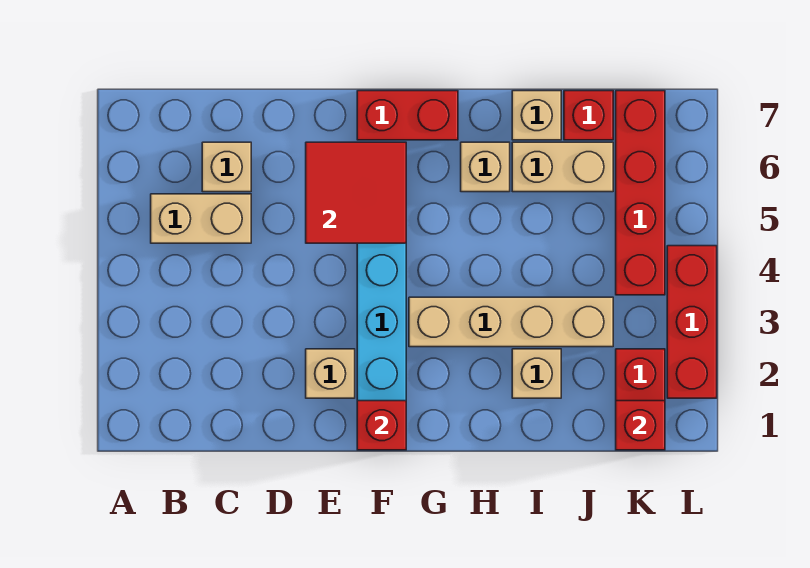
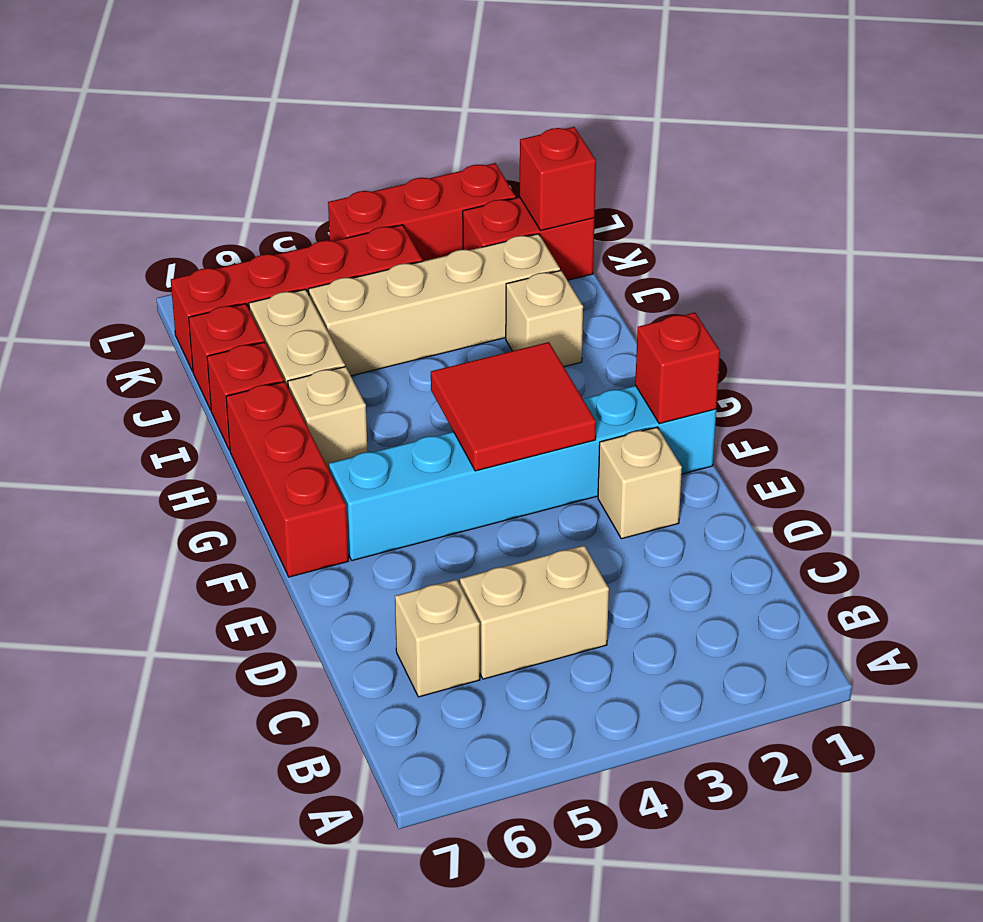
tan 1x2 brick [151,194,251,243] -> tan 1x2 brick turned to [460,546,609,679]
red 2x2 tile [306,142,406,243] -> red 2x2 tile moved to [431,342,596,471]
red 1x2 brick [357,91,458,140] -> red 1x3 brick [226,382,348,577]
tan 1x4 brick [409,297,613,347] -> tan 1x4 brick turned to [309,234,560,376]
tan 1x1 brick [512,91,561,140] -> red 1x1 brick [207,342,284,450]

